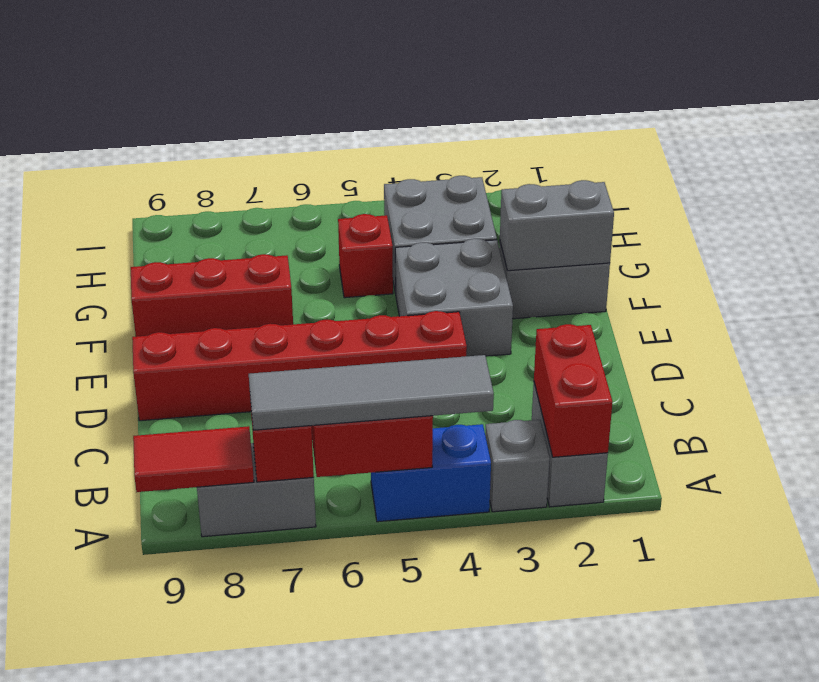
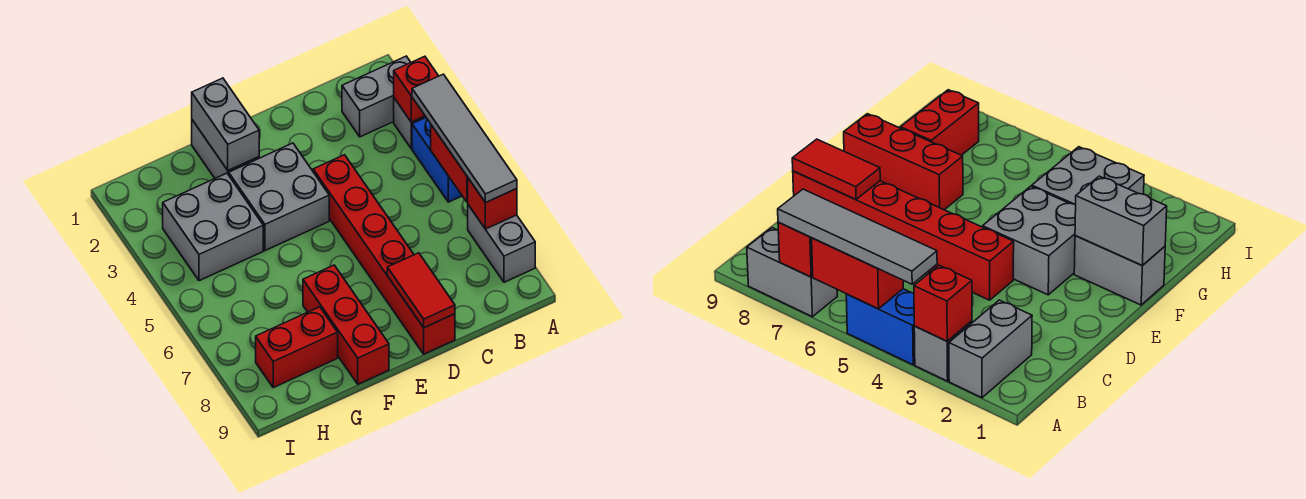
red 1x2 brick [534,324,612,457] -> red 1x2 brick moved to [256,307,338,388]
red 1x2 tile [133,426,254,492] -> red 1x2 tile moved to [387,253,455,328]
red 1x1 brick [338,214,393,298] -> red 1x1 brick moved to [394,56,438,122]

